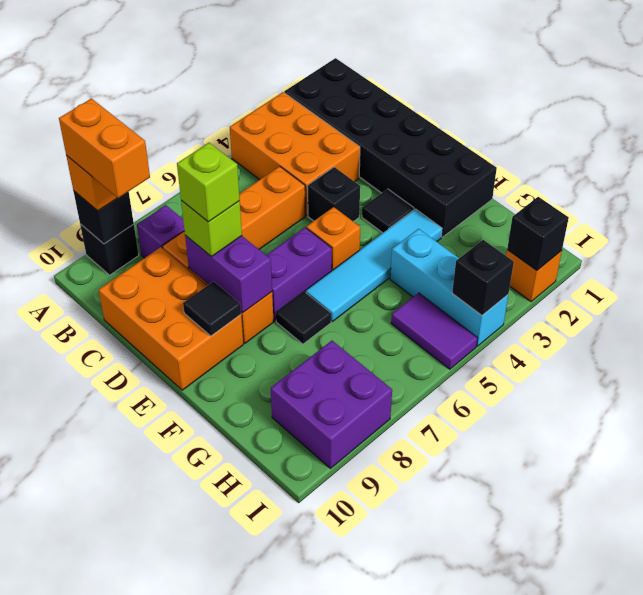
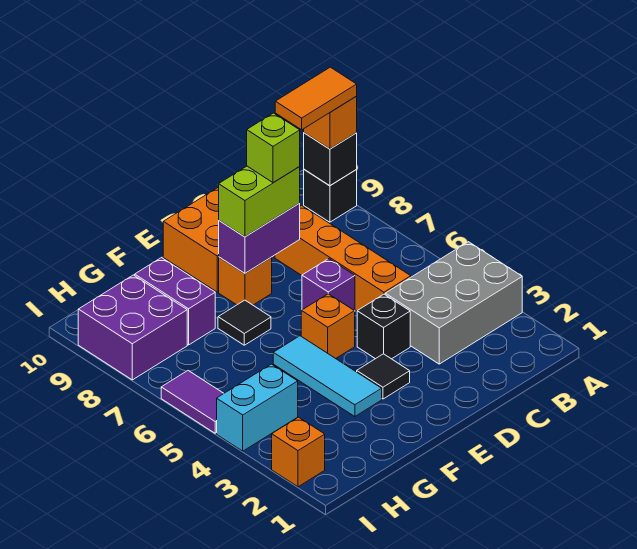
black 2x6 brick [284,58,497,237] -> none
orange 2x3 brick [230,92,360,215] -> grey 2x3 brick [385,242,522,364]
orange 1x2 brick [59,99,150,198] -> orange 1x2 tile [275,67,357,130]
purple 1x1 brick [137,205,185,258] -> purple 1x1 brick moved to [302,259,355,311]
lime 1x1 brick [181,201,242,257] -> lime 1x2 brick [219,166,300,237]
purple 1x2 brick [267,228,332,321] -> purple 1x2 brick moved to [135,258,215,345]
black 1x1 tile [183,282,241,336] -> none
cyan 1x4 tile [305,209,442,321] -> cyan 1x3 tile [273,336,382,417]
cyan 1x3 brick [390,229,508,346] -> cyan 1x2 brick [217,364,298,451]
purple 1x2 tile [391,293,478,369] -> purple 1x2 tile turned to [161,371,224,433]
black 1x1 brick [507,197,569,271] -> none
black 1x1 brick [452,240,514,315] -> none

